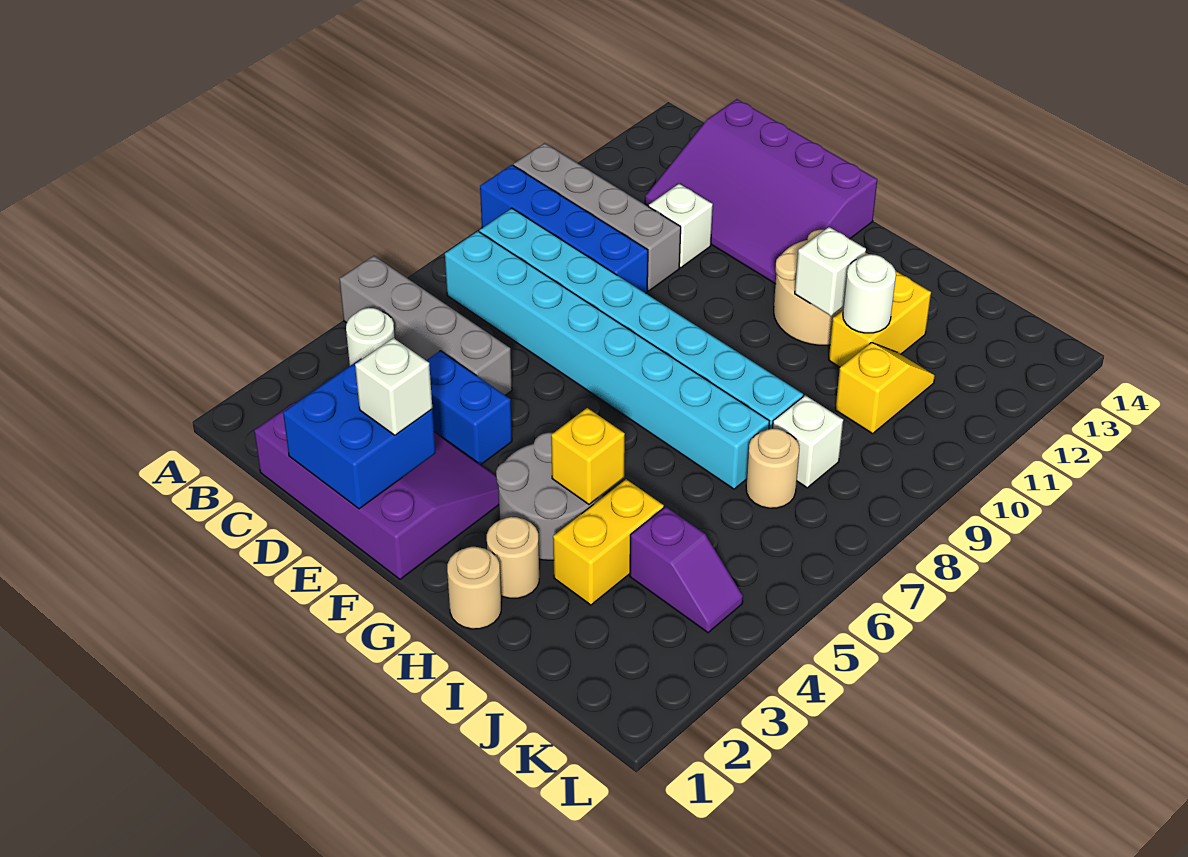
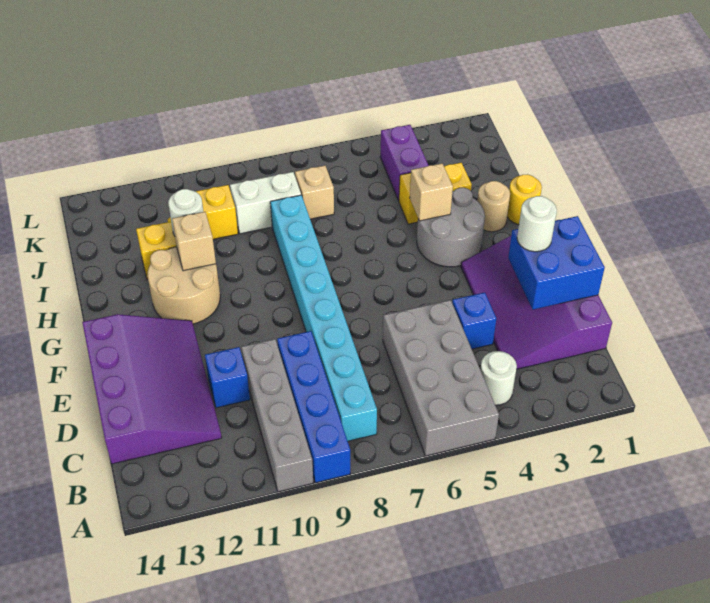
grey 1x4 brick [339,256,512,395] -> grey 2x4 brick [383,300,499,456]
cyan 1x8 brick [445,231,769,489] -> none
blue 1x2 brick [426,351,512,465] -> blue 1x1 brick [452,292,496,349]
white 1x1 brick [649,184,713,268] -> blue 1x1 brick [205,347,250,408]
white 1x1 brick [355,338,432,435] -> white 1x1 round brick [517,196,557,252]
tan 1x1 round brick [447,547,501,629] -> yellow 1x1 round brick [507,174,542,225]
yellow 1x1 brick [551,408,625,504] -> tan 1x1 brick [410,164,453,221]
white 1x1 brick [795,227,866,316] -> tan 1x1 brick [172,212,216,271]
purple 1x2 slope [630,507,743,633] -> purple 1x2 brick [380,125,429,201]
tan 1x1 round brick [746,428,799,508] -> tan 1x1 brick [295,166,334,219]
white 1x1 brick [773,395,843,488] -> white 1x2 brick [230,172,301,234]

